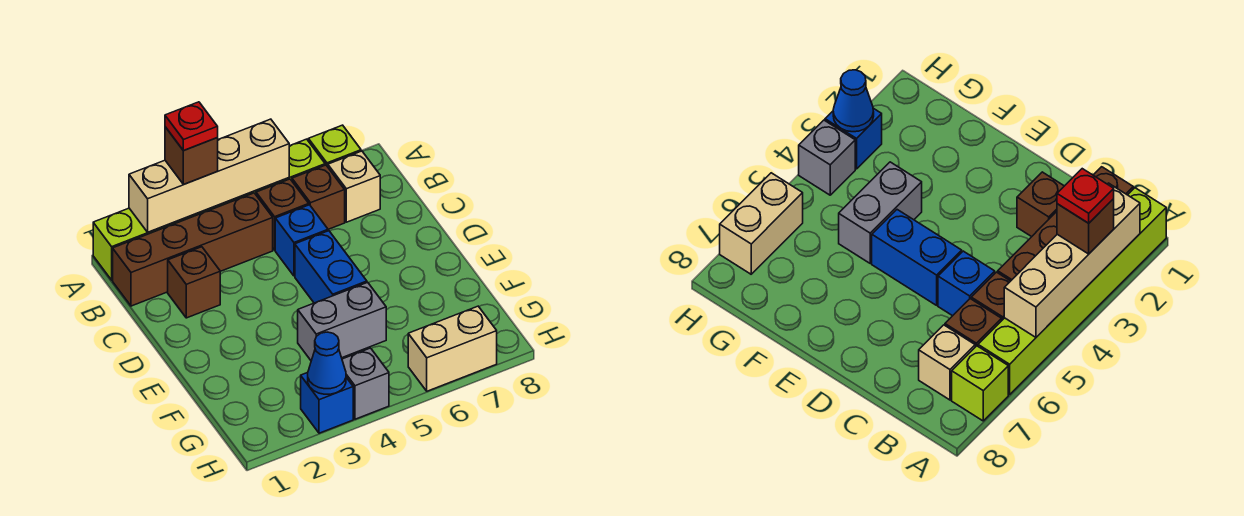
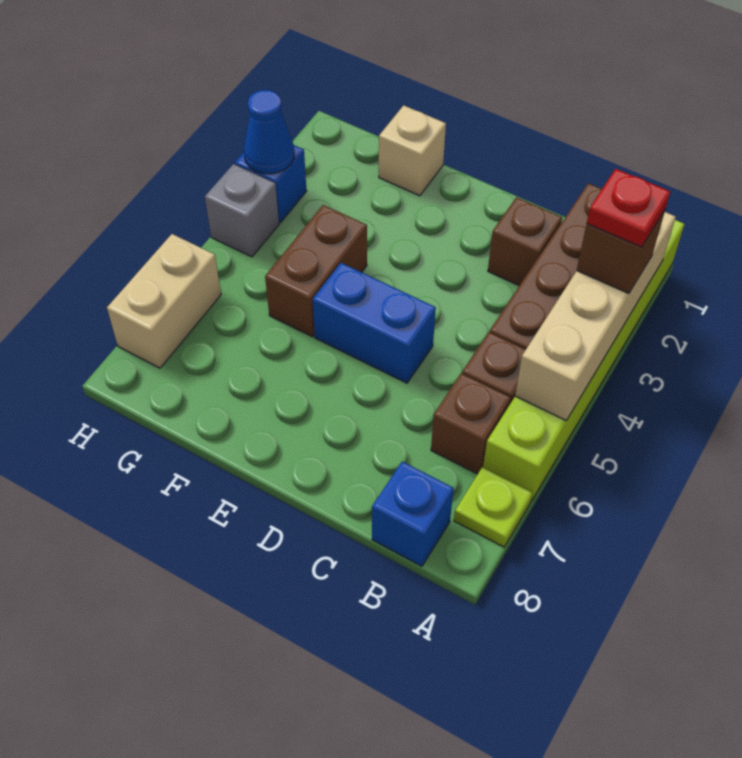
lime 1x1 brick [308,125,361,167] -> lime 1x1 plate [454,467,532,547]
tan 1x1 brick [328,151,380,222] -> tan 1x1 brick moved to [379,105,446,196]
blue 1x1 brick [275,205,328,276] -> blue 1x1 brick moved to [372,462,454,566]
grey 1x2 brick [298,282,386,361] -> brown 1x2 brick [265,205,367,337]

